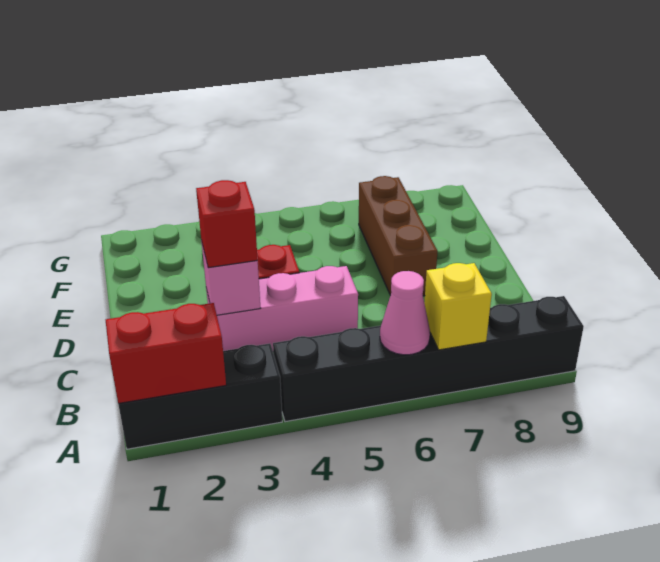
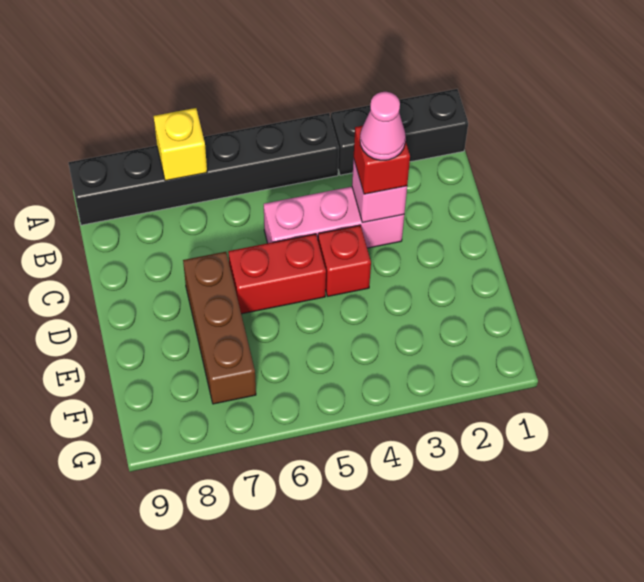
red 1x2 brick [106,303,226,403] -> red 1x2 brick moved to [228,234,326,314]
pink 1x1 cone [380,271,430,355] -> pink 1x1 cone moved to [360,92,406,160]

